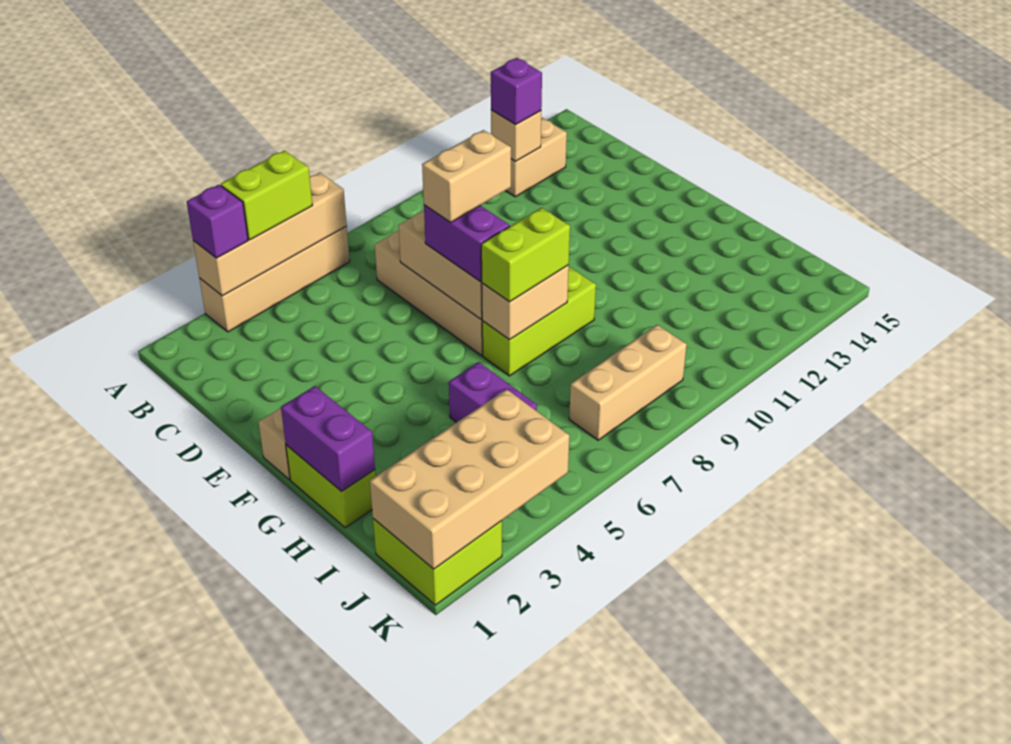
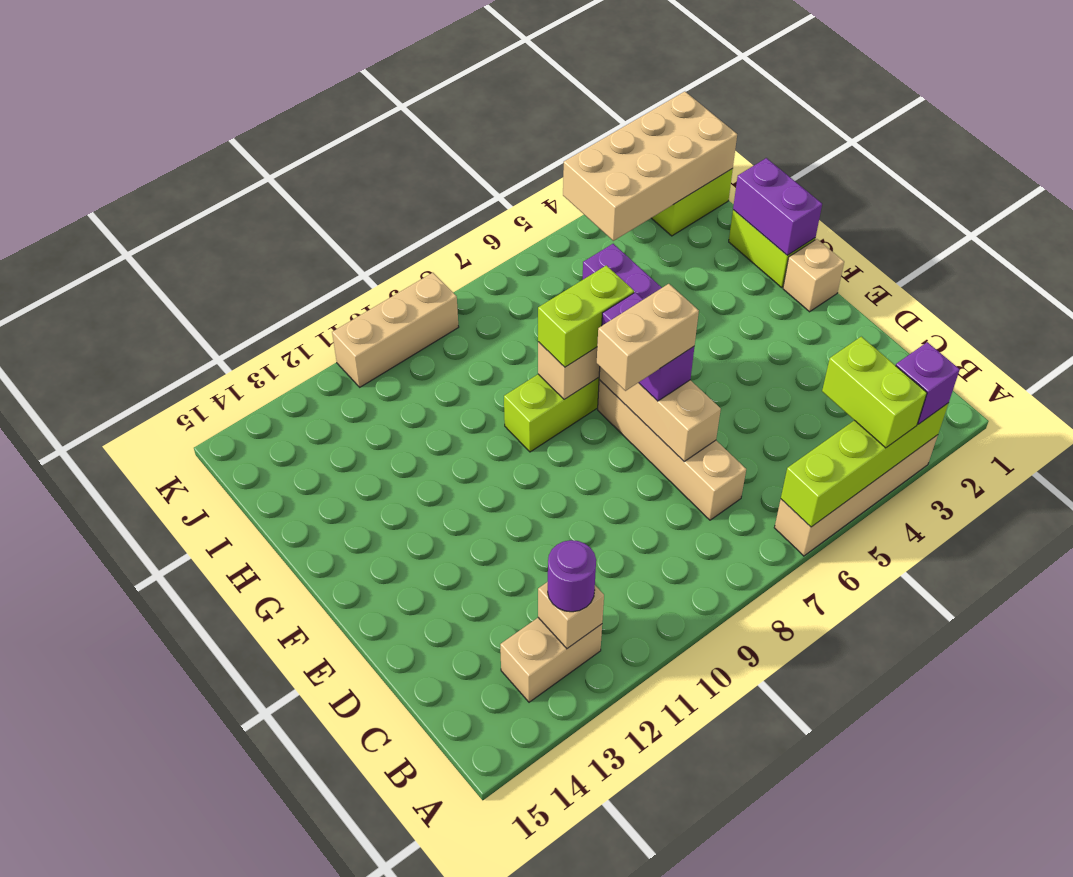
tan 1x4 brick [193,173,347,296] -> lime 1x4 brick [781,404,948,527]
lime 1x2 brick [221,150,313,240] -> lime 1x2 brick turned to [822,337,927,448]
purple 1x1 brick [491,58,542,125] -> purple 1x1 round brick [548,540,596,612]
tan 1x3 brick [569,325,687,440] -> tan 1x3 brick moved to [332,273,459,387]

